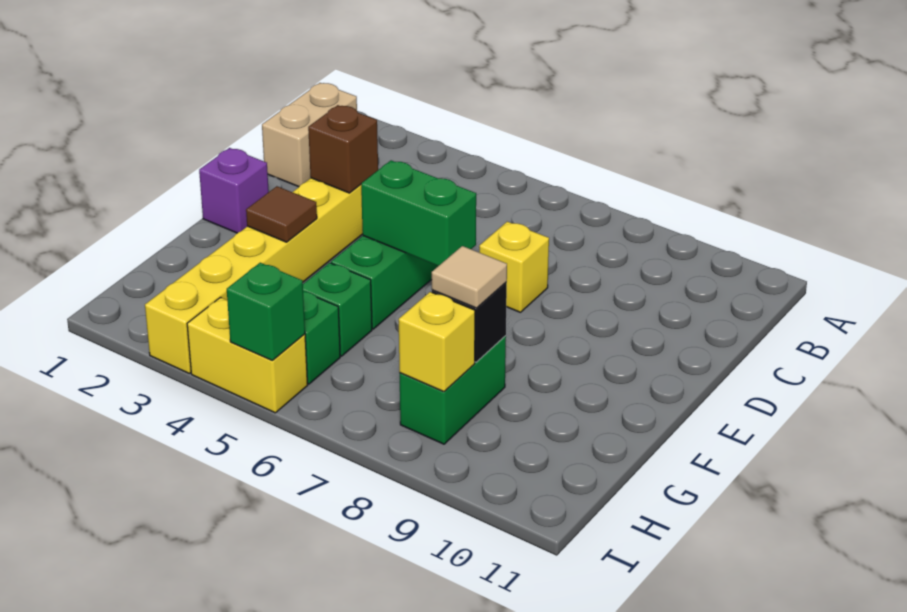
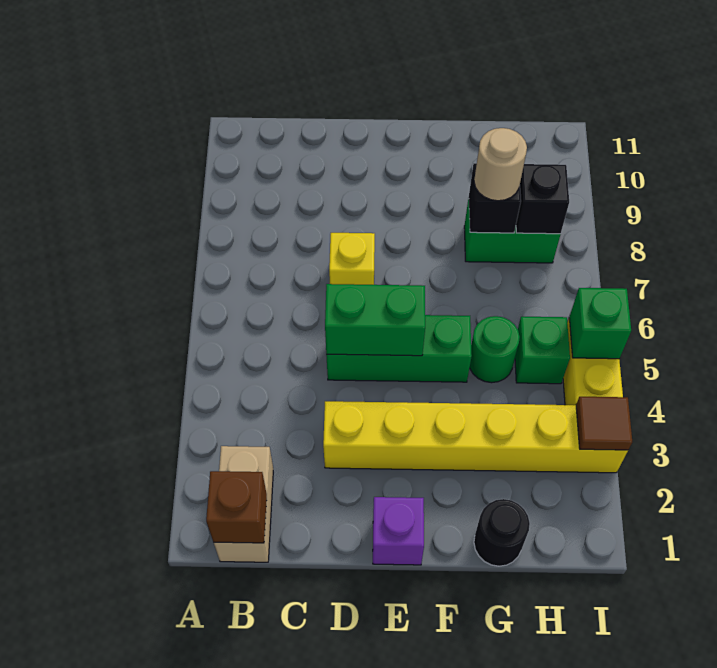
tan 1x2 brick [262,83,357,187] -> tan 1x2 brick turned to [214,446,273,562]
brown 1x1 brick [308,105,378,193] -> brown 1x1 brick moved to [206,471,267,543]
green 1x2 brick [361,160,476,266] -> green 1x2 brick turned to [325,284,425,356]
brown 1x1 tile [246,186,317,242] -> brown 1x1 tile moved to [576,397,632,450]
none -> black 1x1 round brick [474,499,530,566]
green 1x1 brick [303,263,372,356] -> green 1x1 round brick [470,316,520,383]
tan 1x1 tile [432,246,507,308] -> tan 1x1 round brick [474,128,527,201]
yellow 1x1 brick [399,292,475,392] -> black 1x1 brick [516,164,569,234]

